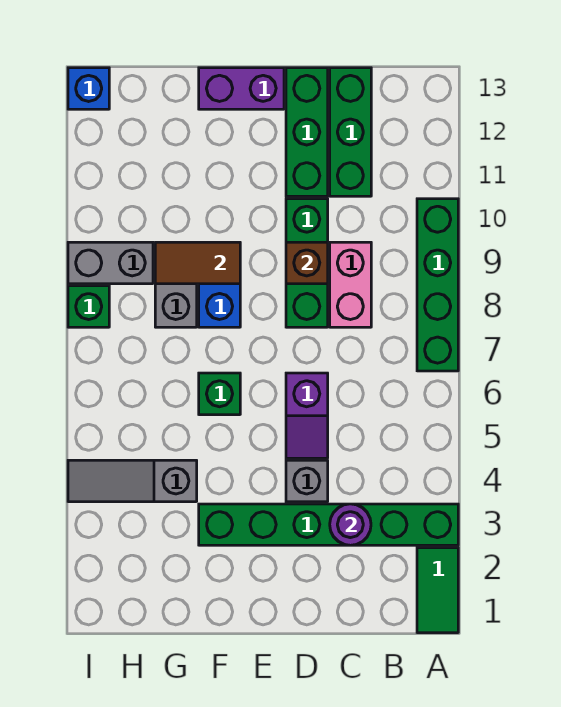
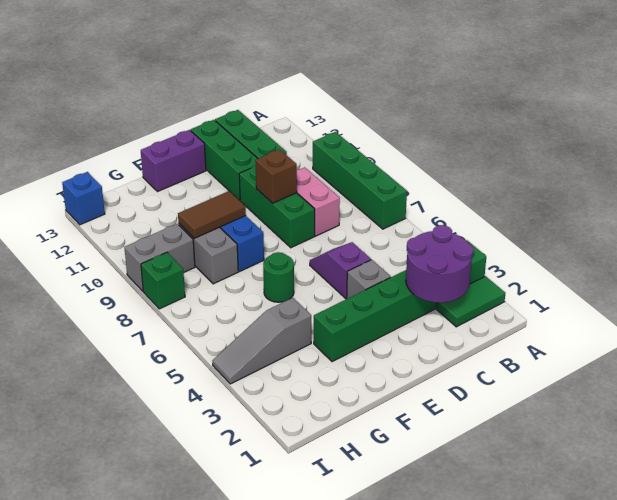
green 1x2 tile [417,548,458,633] -> green 1x2 tile turned to [437,276,505,327]
purple 1x1 round brick [330,504,371,545] -> purple 2x2 round brick [406,225,473,303]
purple 1x2 slope [286,373,328,458] -> purple 1x2 slope turned to [310,242,371,299]
green 1x1 brick [199,373,240,415] -> green 1x1 round brick [263,252,294,302]

